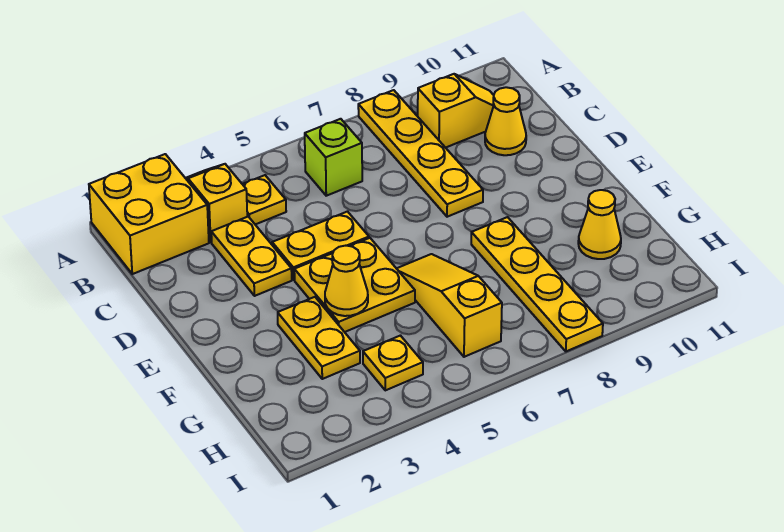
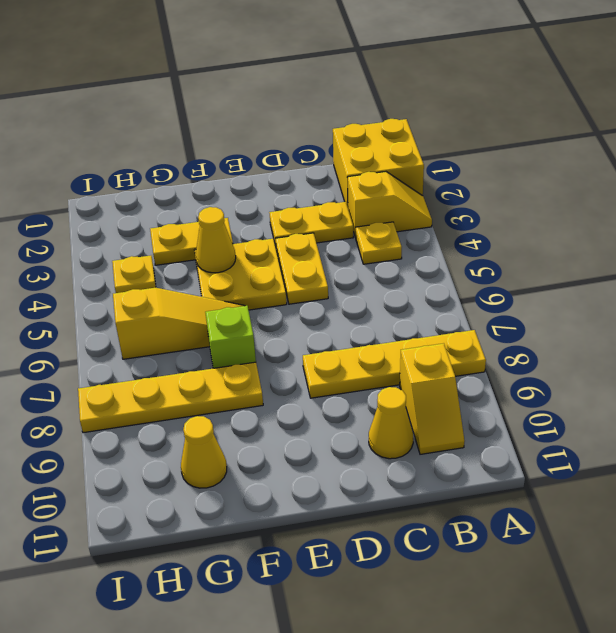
lime 1x1 brick [305,119,362,196] -> lime 1x1 brick moved to [205,306,256,368]

